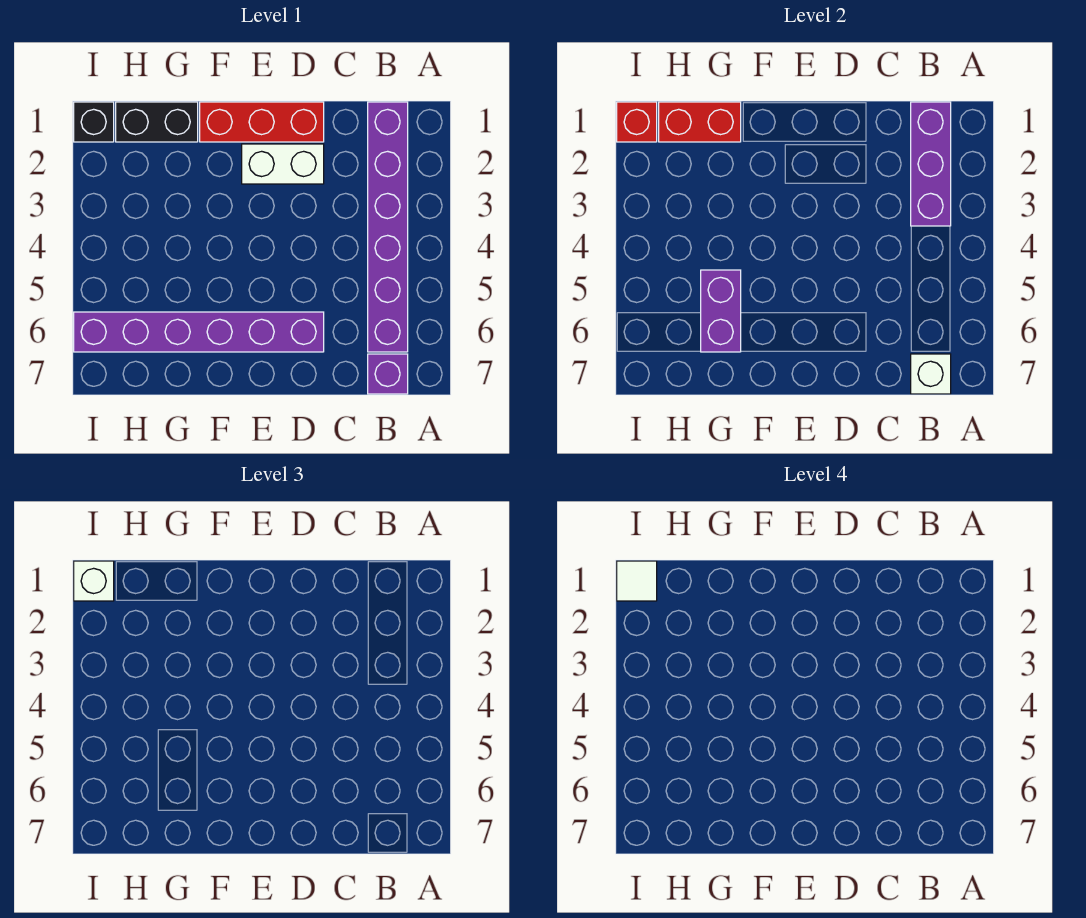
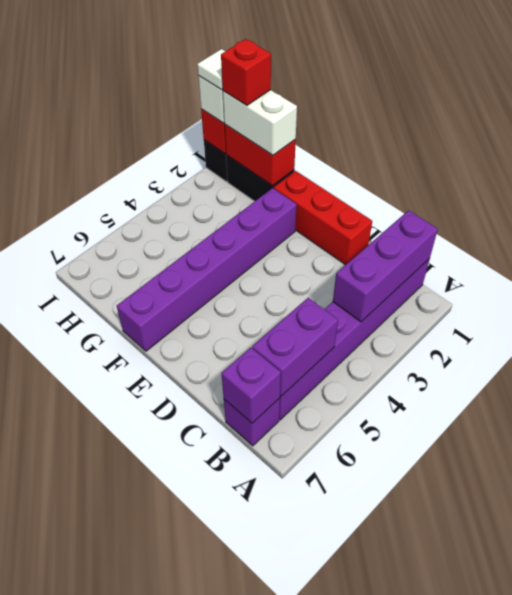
white 1x1 brick [911,354,951,394] -> purple 1x1 brick [221,348,281,423]
white 1x2 brick [242,144,324,184] -> white 1x2 brick moved to [223,90,297,155]
purple 1x6 brick [74,312,324,352] -> purple 1x6 brick turned to [117,188,297,351]
purple 1x2 brick [701,270,741,352] -> purple 1x2 brick moved to [252,298,338,396]
none -> red 1x1 brick [221,39,271,105]

